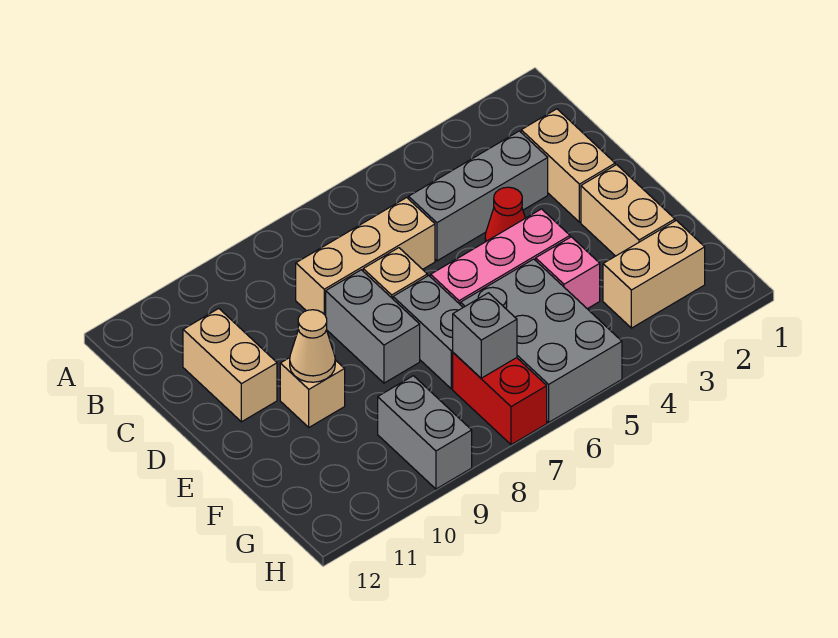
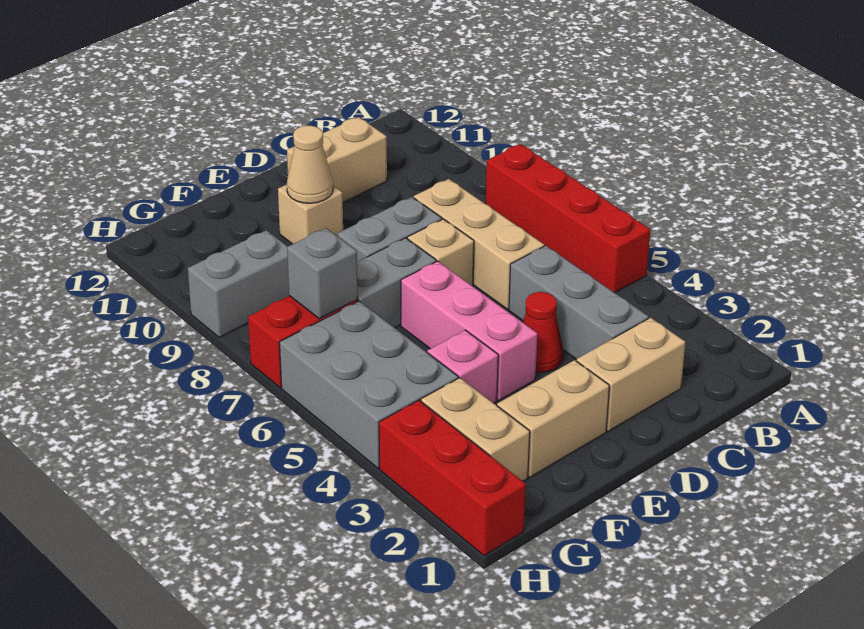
none -> red 1x4 brick [486,144,650,293]
grey 2x3 brick [460,259,622,422] -> grey 2x3 brick turned to [280,301,458,468]
none -> red 1x3 brick [379,400,526,556]

